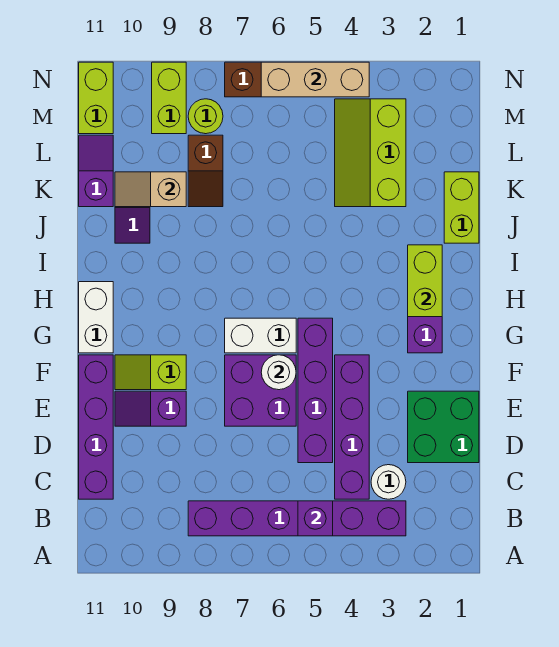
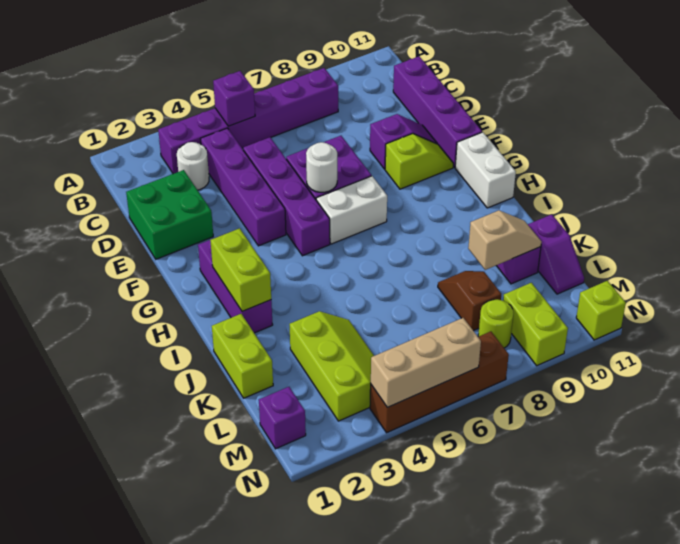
none -> purple 1x1 brick [259,387,306,449]
lime 1x2 brick [79,62,113,134] -> lime 1x1 brick [576,281,626,340]

